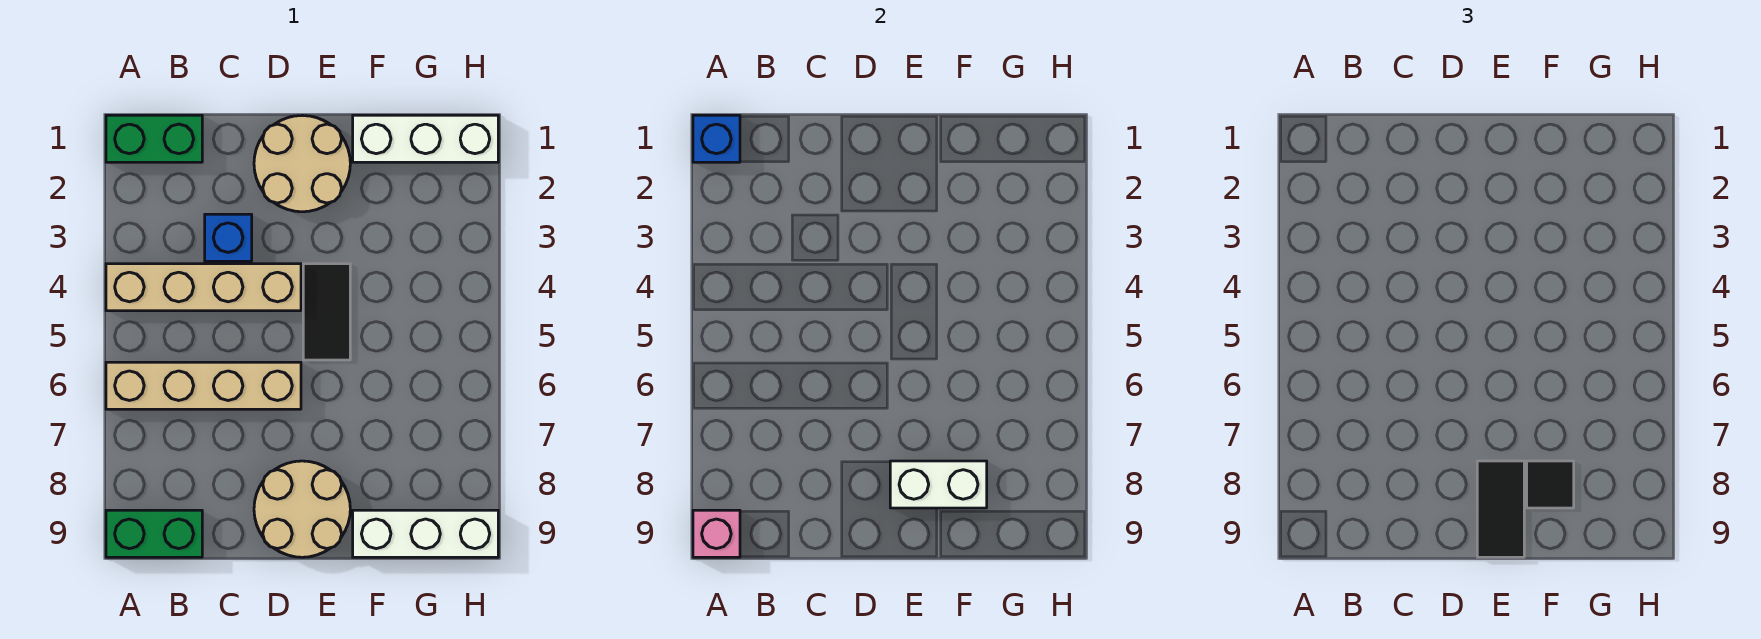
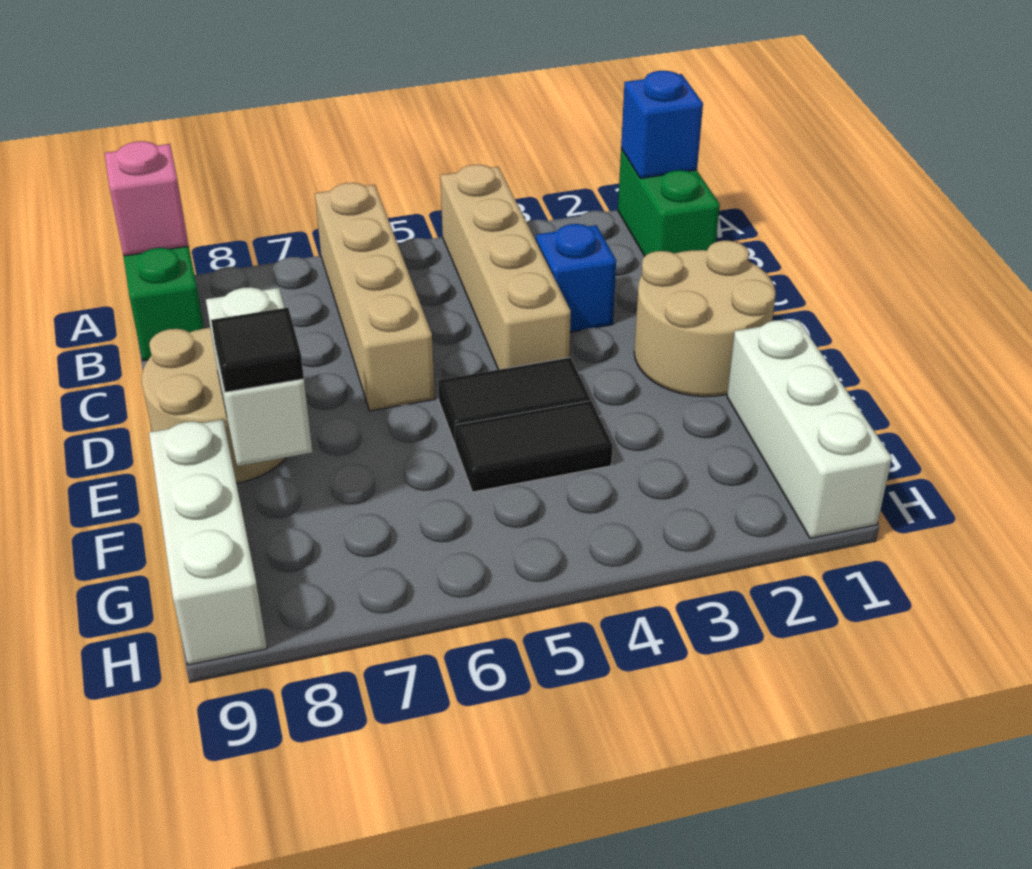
black 1x2 tile [1477,461,1524,557] -> black 1x2 tile moved to [455,401,612,492]

